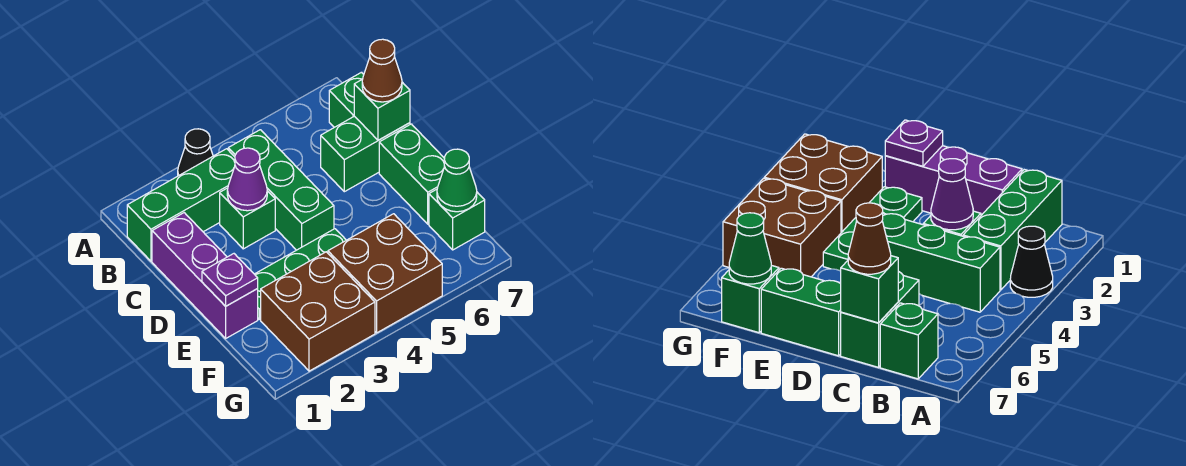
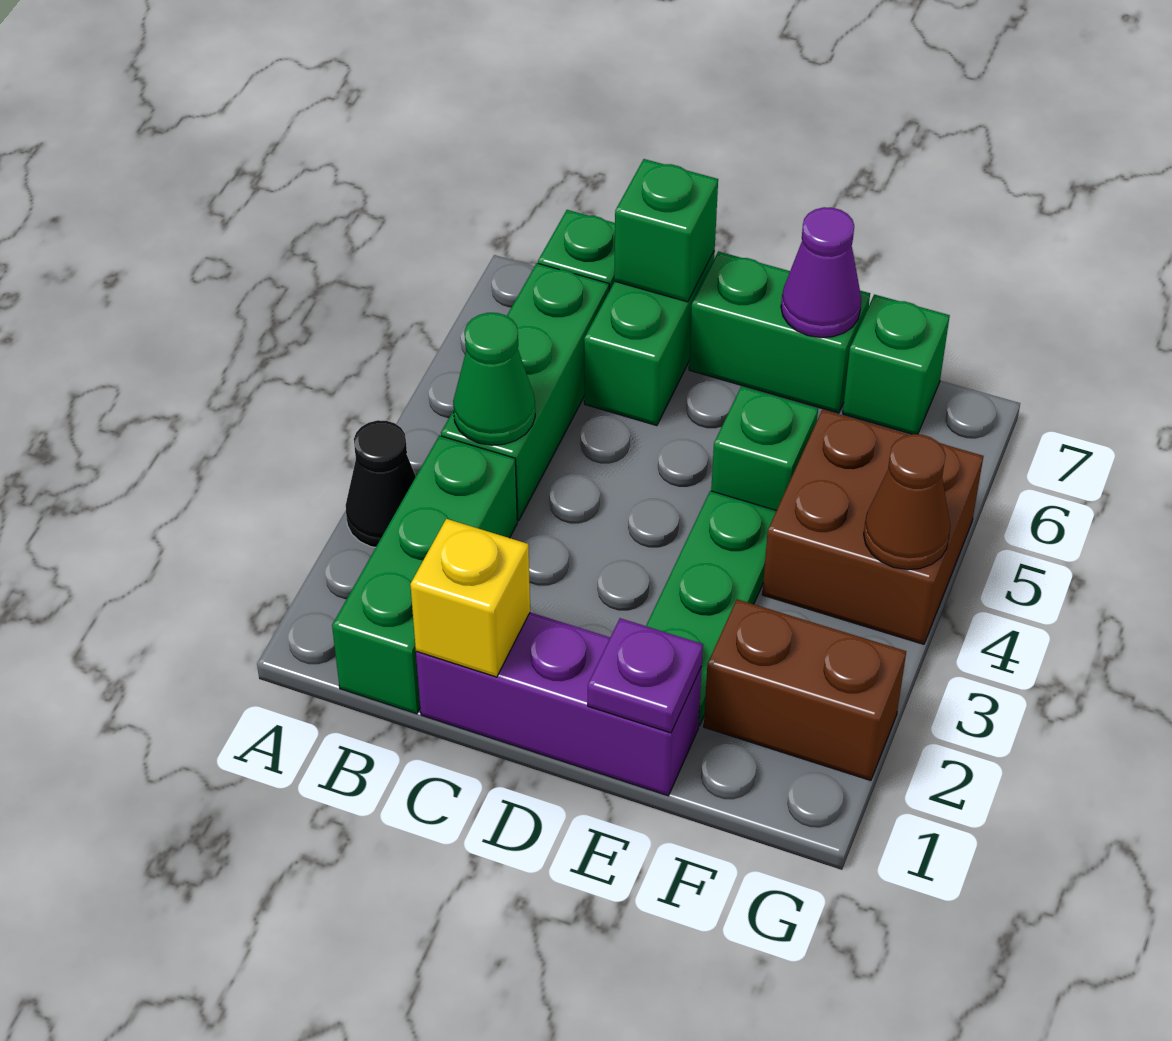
green 1x3 brick [228,130,334,250] -> green 1x3 brick turned to [441,263,609,521]
none -> yellow 1x1 brick [410,519,530,677]
green 1x1 brick [220,188,275,249] -> green 1x1 brick moved to [711,386,818,510]
purple 1x1 cone [227,148,267,211] -> purple 1x1 cone moved to [781,207,861,338]
brown 1x1 cone [362,39,402,102] -> brown 1x1 cone moved to [864,434,950,570]
brown 2x2 brick [261,252,375,371] -> brown 1x2 brick [704,599,906,780]
green 1x1 cone [437,149,477,212] -> green 1x1 cone moved to [453,313,535,445]

